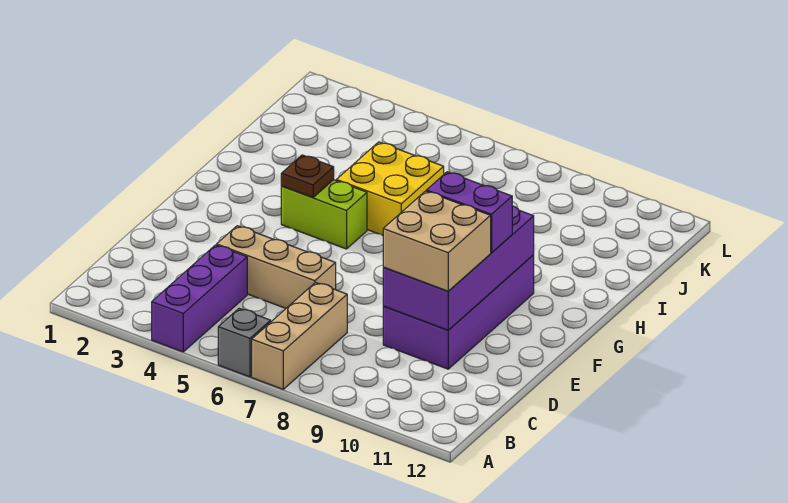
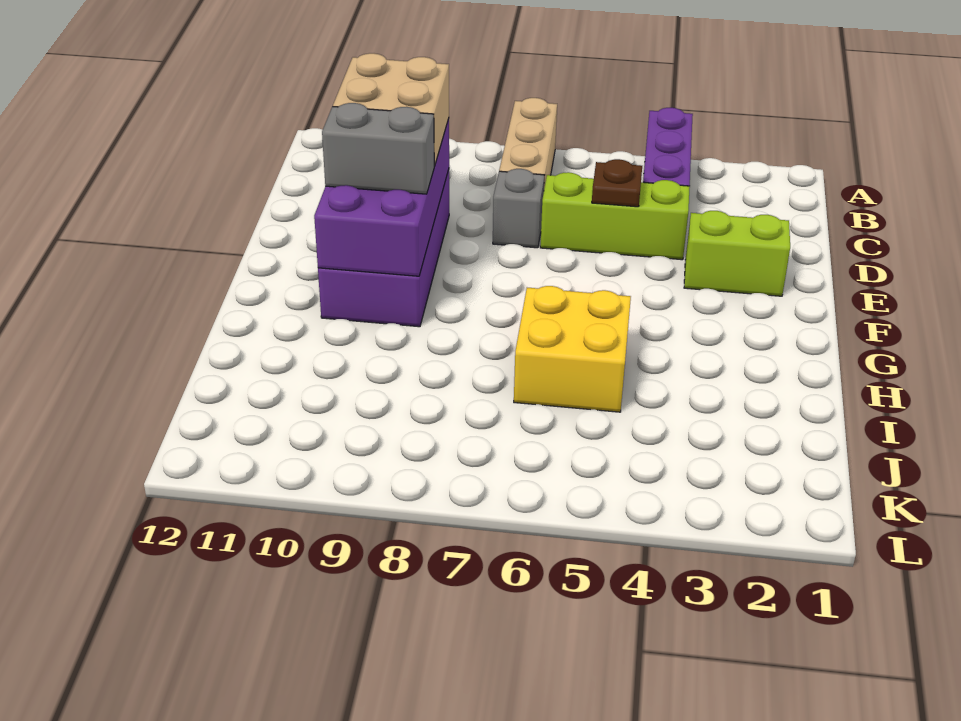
grey 1x1 brick [218,309,271,377] -> grey 1x1 brick moved to [493,169,544,248]
tan 1x3 brick [217,226,336,308] -> lime 1x3 brick [540,172,690,260]
purple 1x2 brick [426,172,512,253] -> grey 1x2 brick [322,103,434,194]
lime 1x2 brick [281,180,367,249] -> lime 1x2 brick moved to [684,211,790,296]
brown 1x1 plate [281,155,334,197] -> brown 1x1 plate moved to [592,159,642,207]

